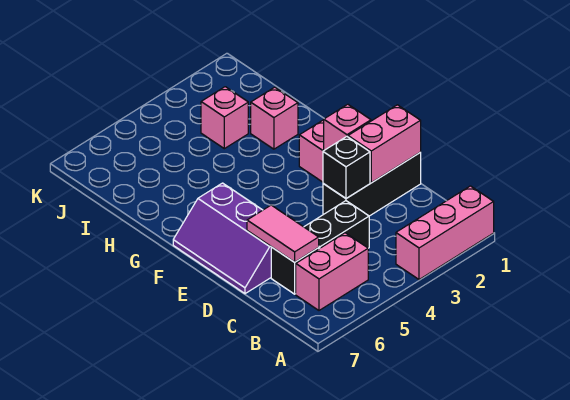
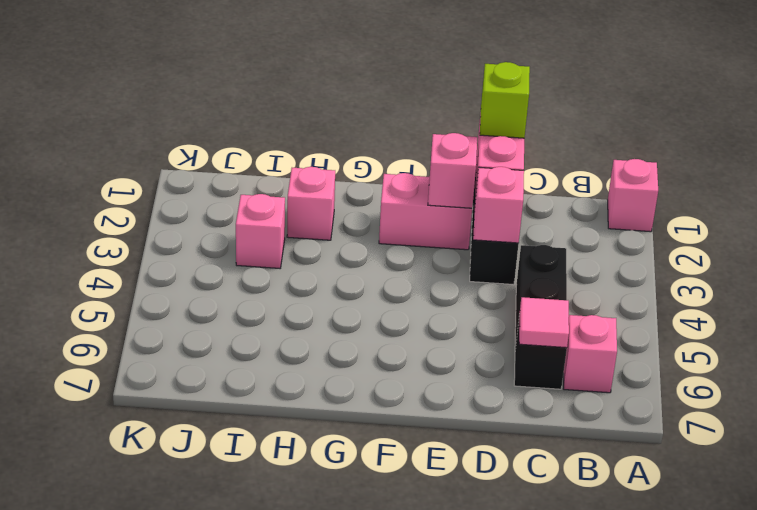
pink 1x3 brick [396,186,494,280] -> pink 1x1 brick [608,159,658,232]
pink 1x2 brick [296,233,368,310] -> pink 1x1 brick [564,315,617,393]
pink 1x2 tile [247,205,319,262] -> pink 1x1 tile [519,297,569,348]
none -> lime 1x1 brick [480,62,530,138]
black 1x1 brick [323,137,370,198] -> pink 1x1 brick [473,167,524,243]
purple 2x3 slope [173,183,271,294] -> none

